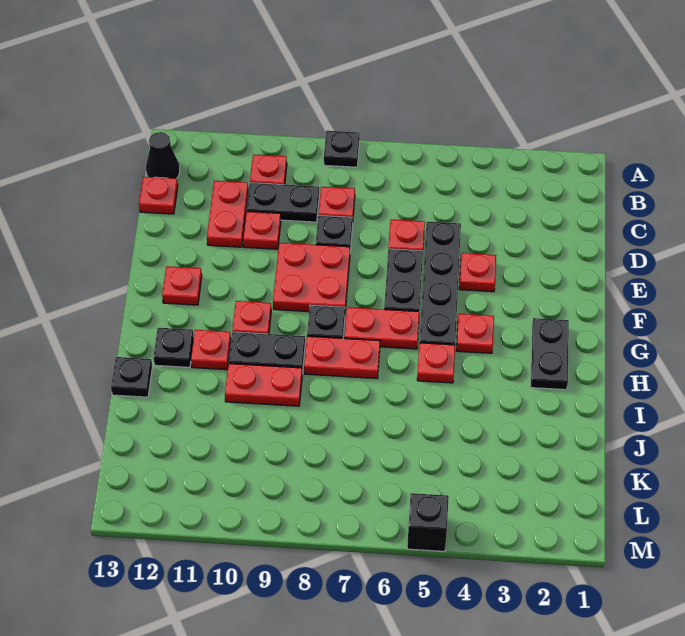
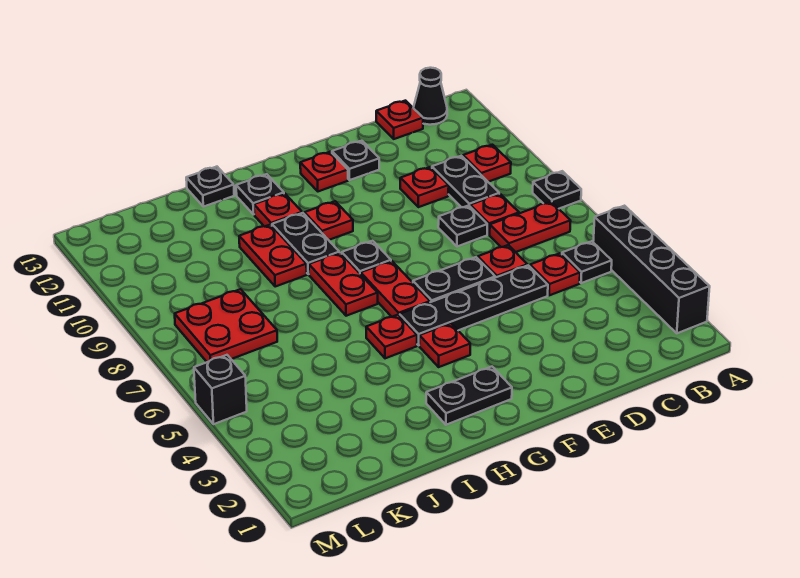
none -> black 1x4 brick [593,206,710,333]
none -> black 1x1 plate [562,241,612,283]
red 1x2 plate [207,181,248,247] -> red 1x2 plate moved to [490,202,571,252]
red 1x1 plate [459,253,496,292] -> red 1x1 plate moved to [530,253,580,295]
red 2x2 plate [273,243,350,312] -> red 2x2 plate moved to [175,289,277,362]
none -> black 1x1 plate [332,141,379,180]

